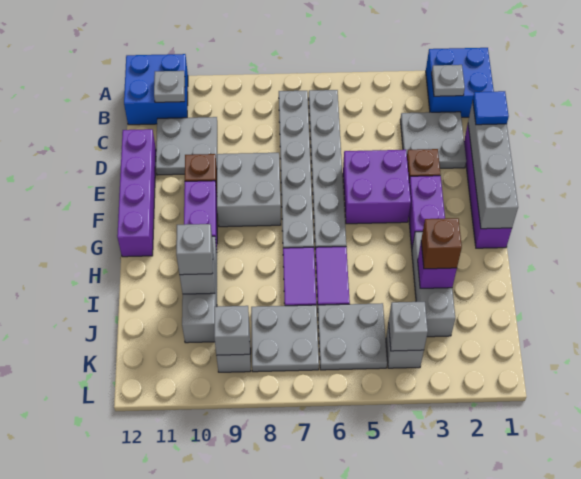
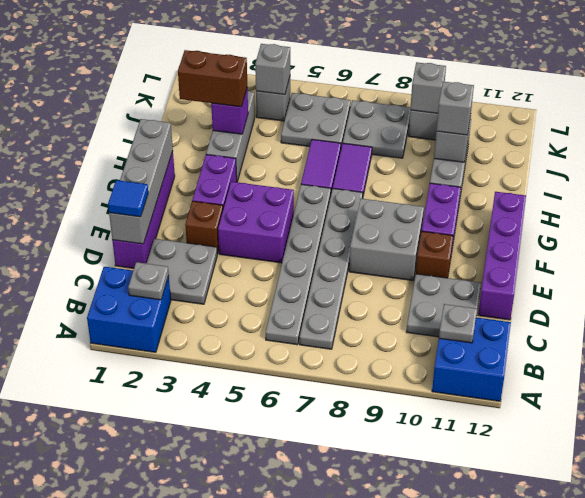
brown 1x1 brick [421,218,462,269] -> brown 1x2 brick [178,50,247,107]

